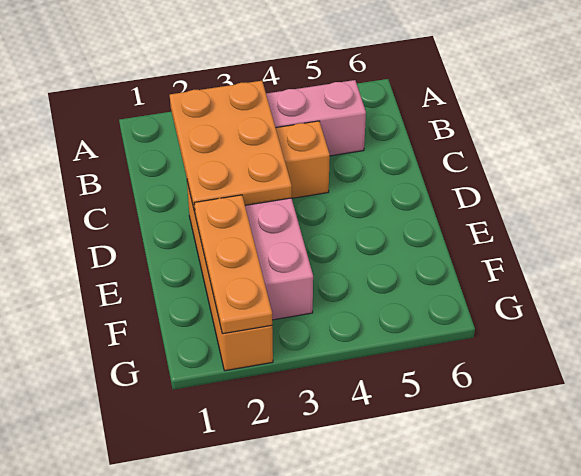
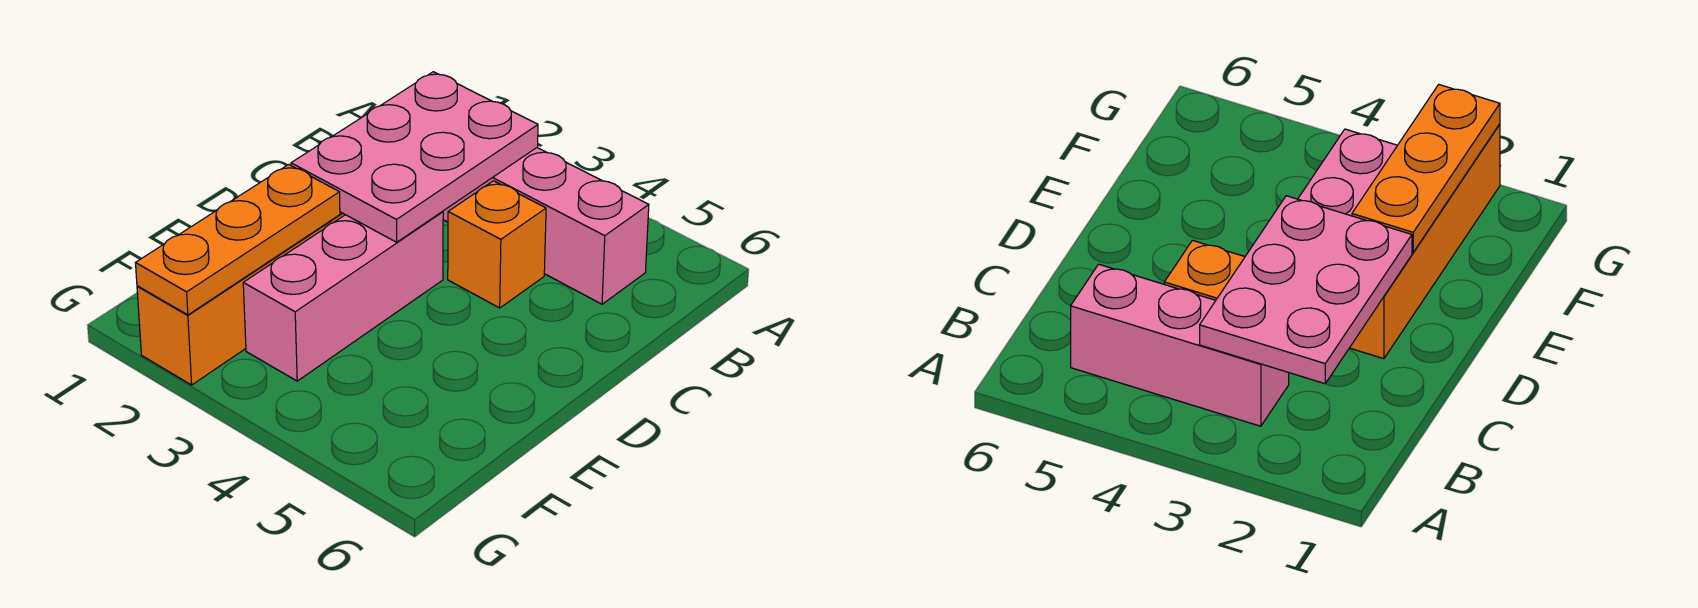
orange 2x3 plate [170,81,292,212] -> pink 2x3 plate [291,72,538,242]

